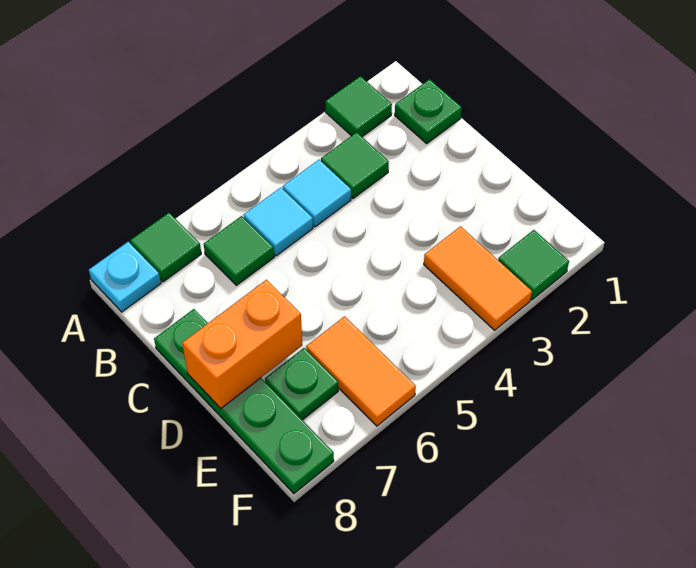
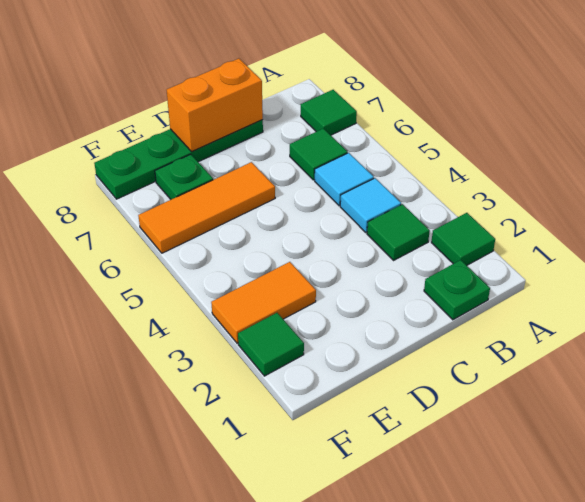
cyan 1x1 plate [89,242,161,312] -> none
orange 1x2 brick [182,280,302,408] -> orange 1x2 brick turned to [167,59,263,152]
orange 1x2 tile [306,316,416,426] -> orange 1x3 tile [138,162,275,253]

